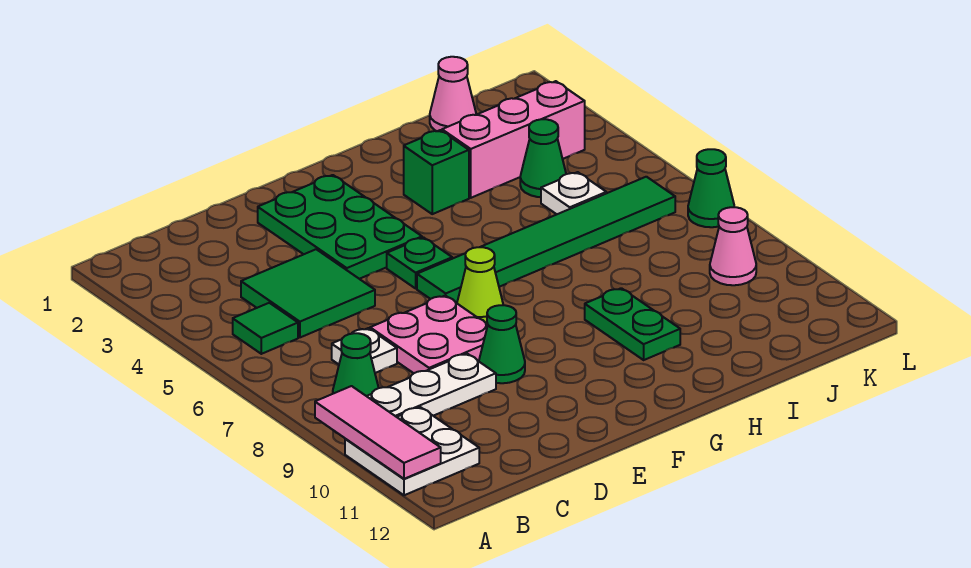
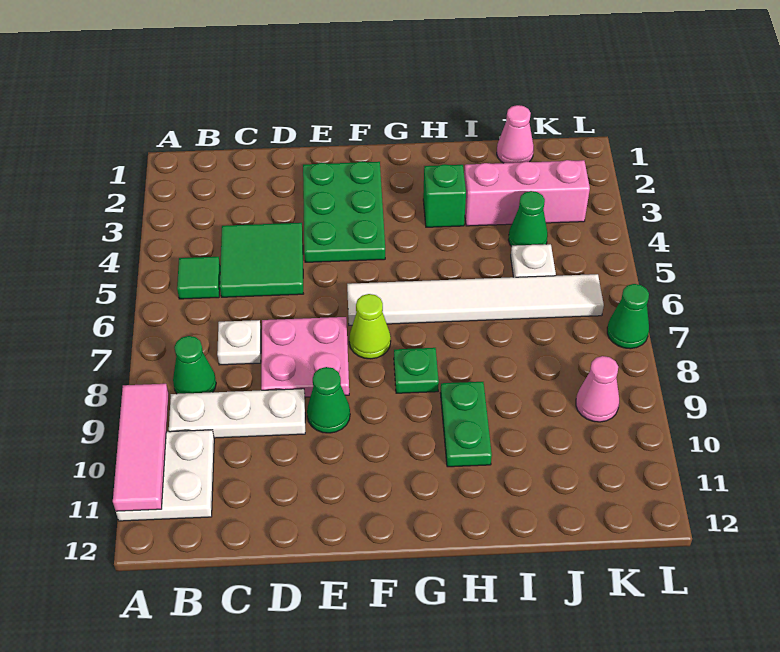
green 1x1 plate [387,237,452,288] -> green 1x1 plate moved to [394,348,439,393]
green 1x6 tile [417,177,675,303] -> white 1x6 tile [347,274,604,325]

